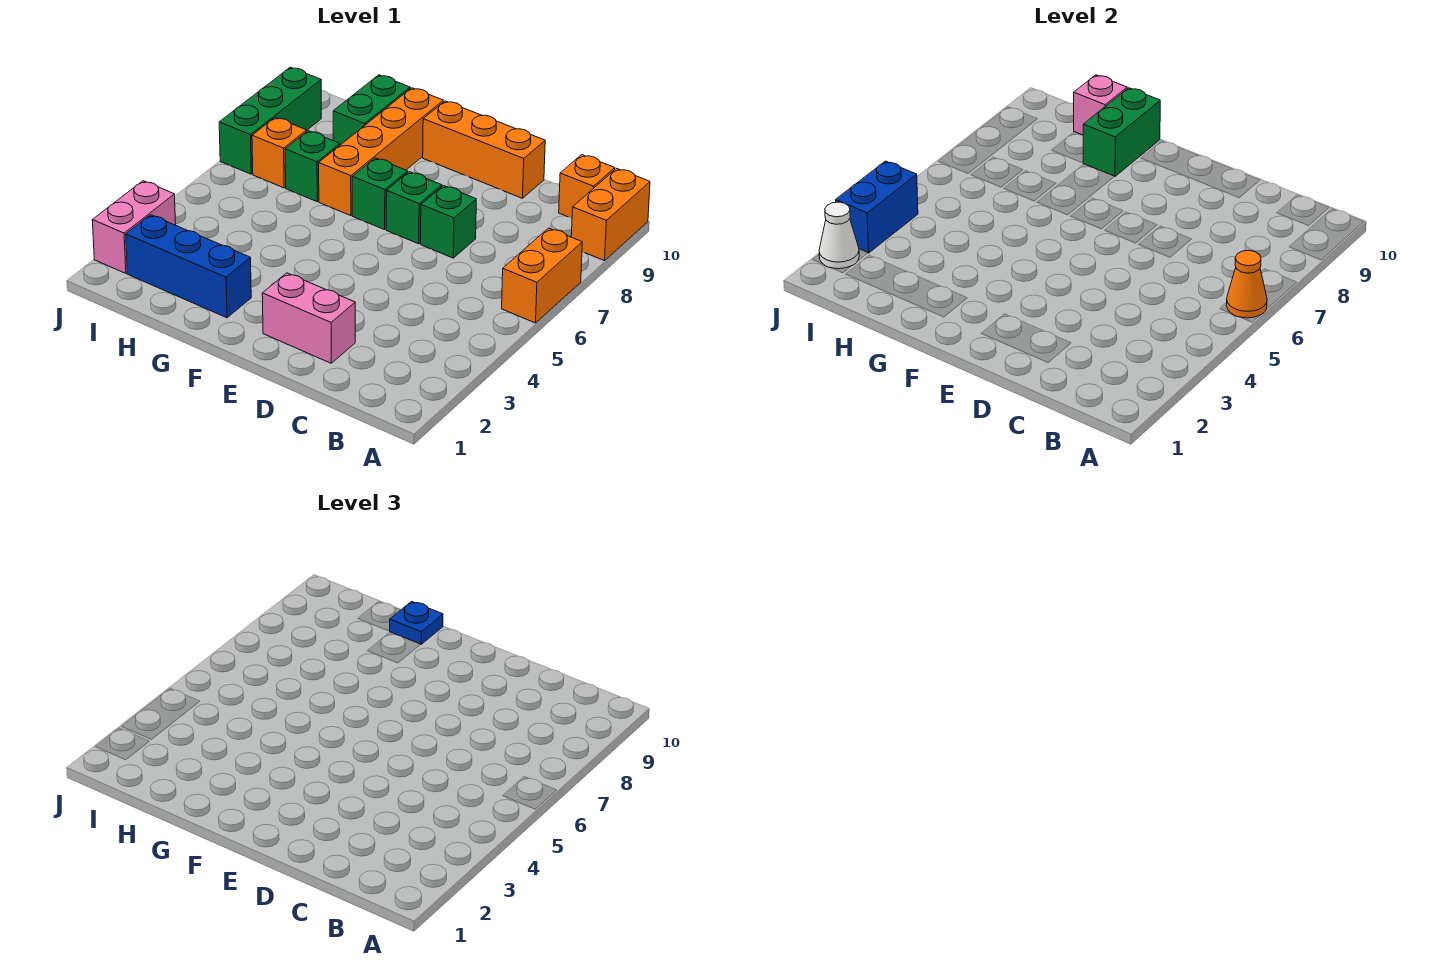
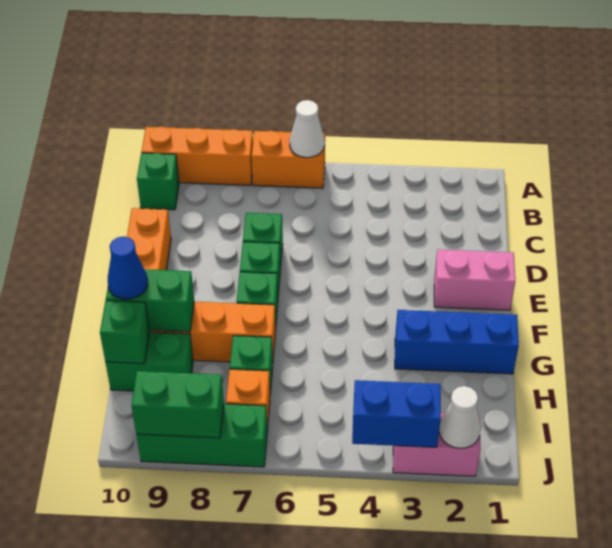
orange 1x1 cone [1226,251,1267,318] -> white 1x1 cone [290,100,325,158]
orange 1x2 brick [571,168,650,261] -> orange 1x3 brick [142,127,253,185]
orange 1x1 brick [559,155,615,218] -> green 1x1 brick [137,153,179,210]
pink 1x2 brick [262,273,355,363] -> pink 1x2 brick turned to [434,250,515,310]
blue 1x3 brick [126,215,251,318] -> blue 1x3 brick turned to [395,310,519,374]
blue 1x1 plate [390,601,443,644] -> blue 1x1 cone [108,237,148,299]
pink 1x1 brick [1074,75,1127,135] -> green 1x1 brick [100,300,150,364]
none -> green 1x2 brick [131,371,224,438]

